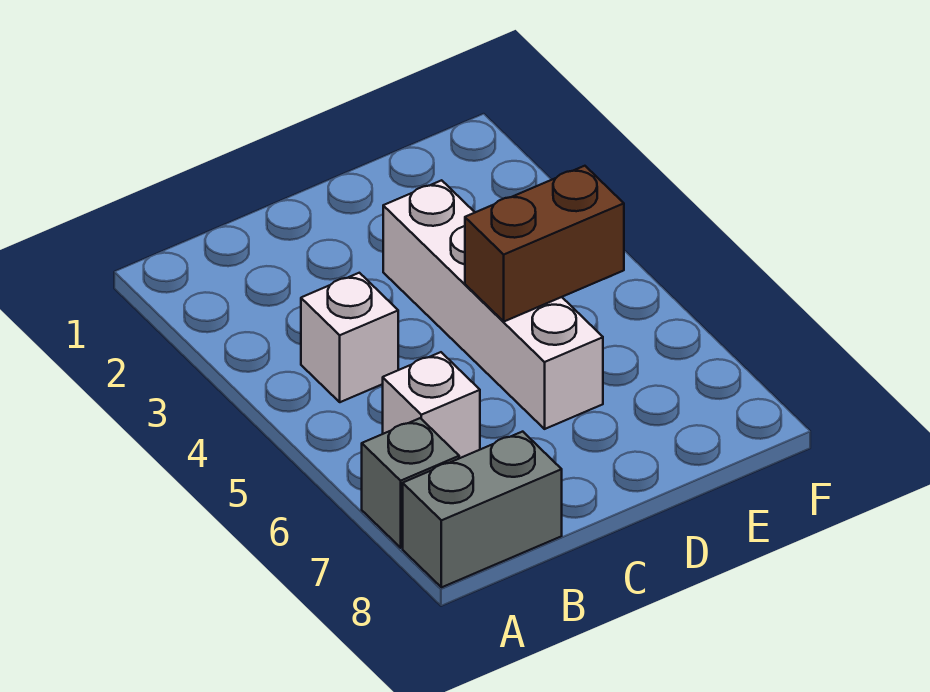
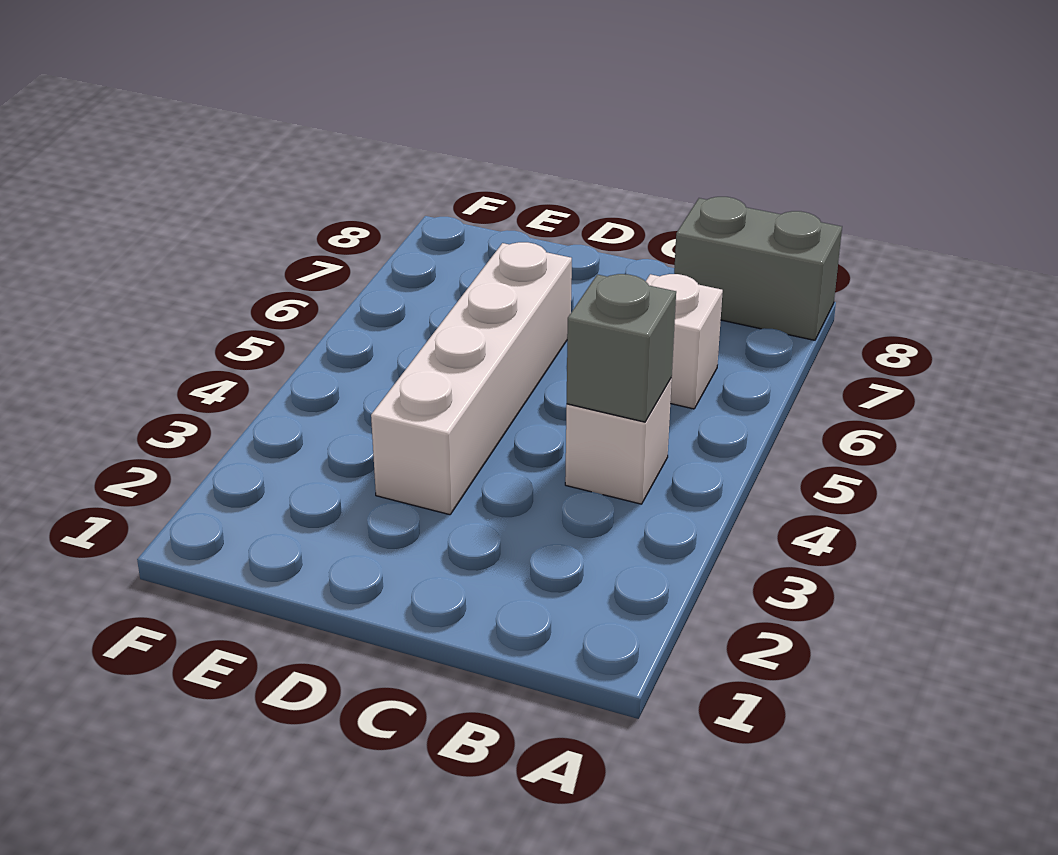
grey 1x1 brick [362,418,459,548] -> grey 1x1 brick moved to [567,274,676,422]
brown 1x2 brick [465,166,624,321] -> none

